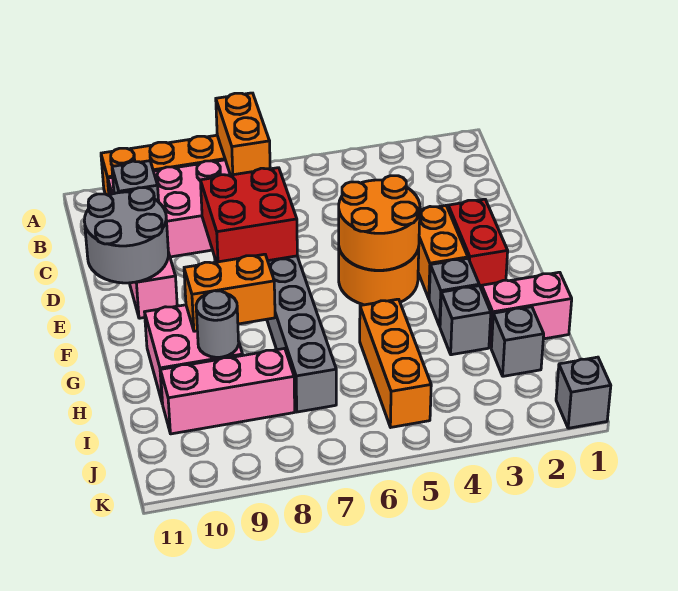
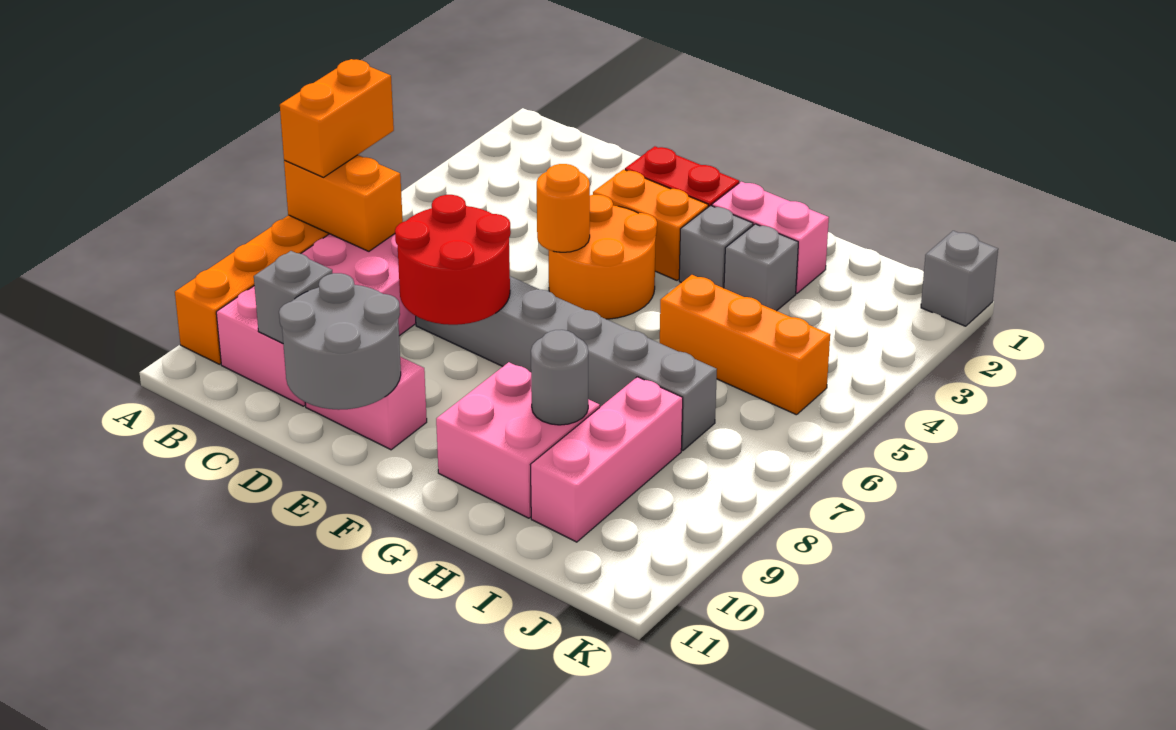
red 2x2 brick [200,168,297,262] -> red 2x2 round brick [395,195,511,325]
orange 2x2 round brick [339,176,420,270] -> orange 1x1 round brick [537,164,590,252]
orange 1x2 brick [184,254,275,331] -> orange 1x2 brick moved to [280,59,394,177]
pink 1x2 brick [482,272,572,347] -> pink 1x2 brick turned to [712,182,829,293]
grey 1x1 brick [491,307,544,376] -> none

